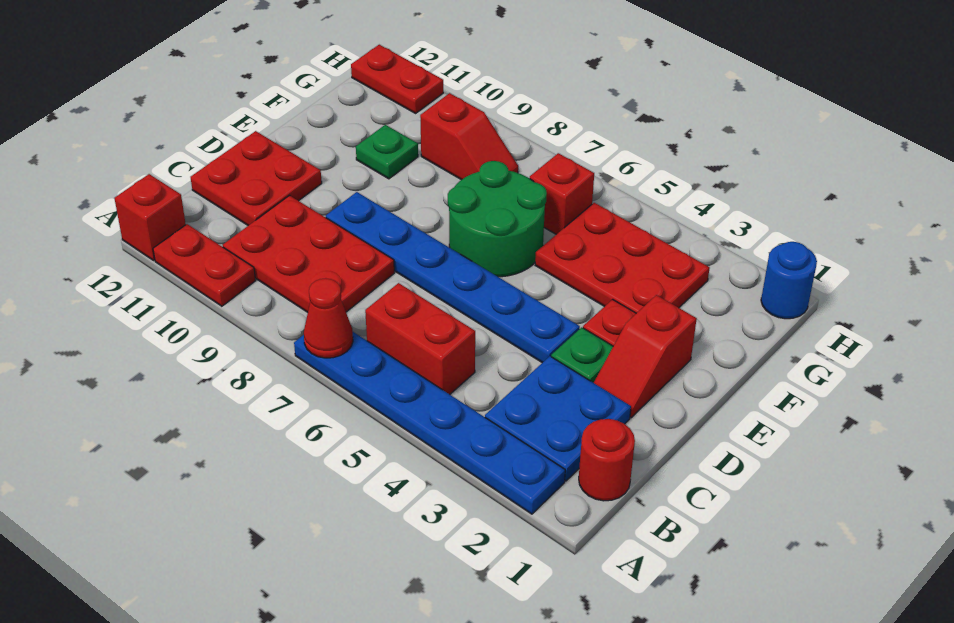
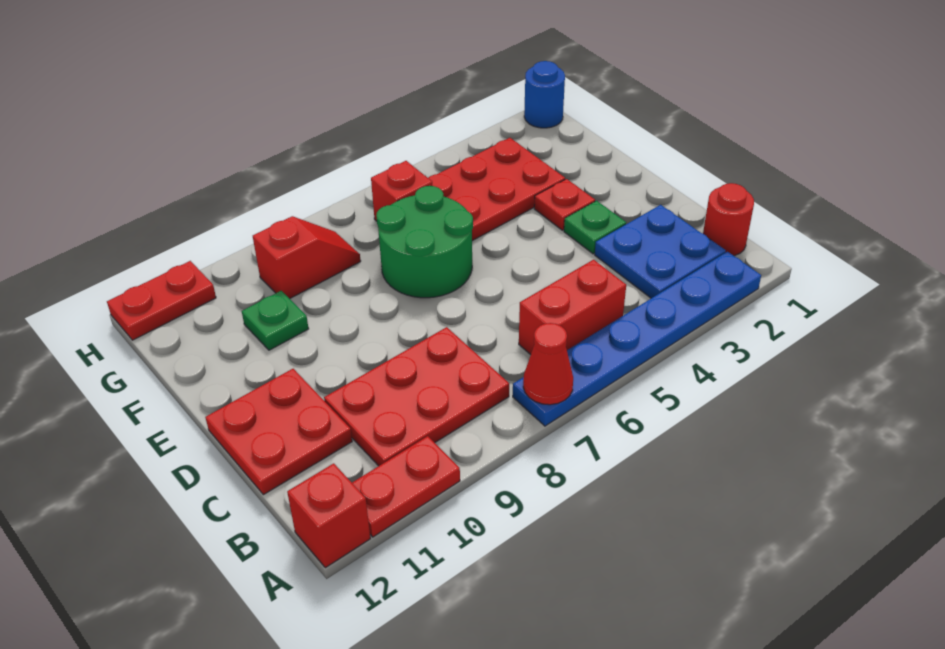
red 1x2 slope [594,295,697,418] -> none
blue 1x6 plate [326,192,580,363] -> none

